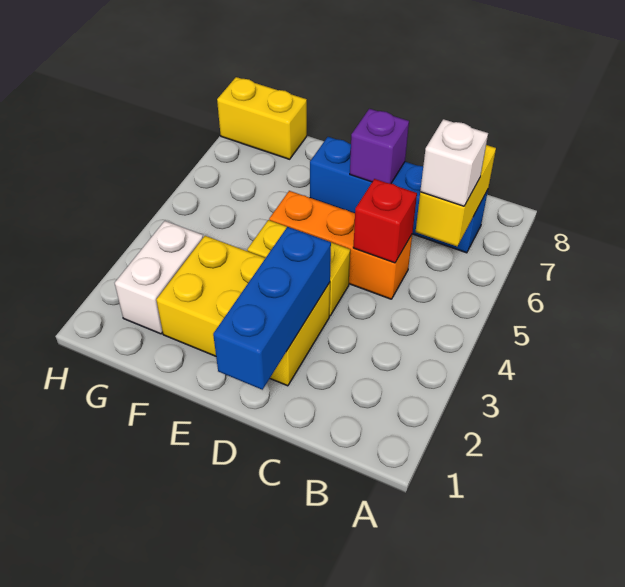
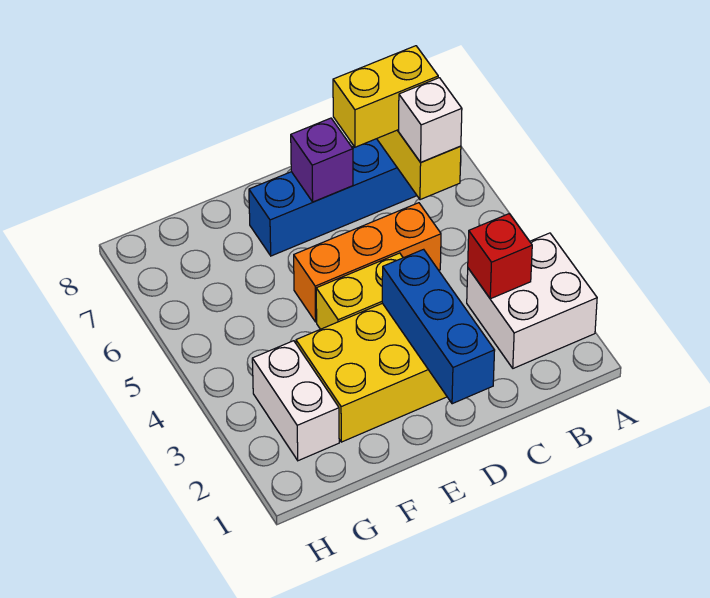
none -> white 2x2 brick [467,233,597,368]
red 1x1 brick [353,179,417,263] -> red 1x1 brick moved to [468,214,532,299]
yellow 1x2 brick [217,77,307,159] -> yellow 1x2 brick moved to [333,46,438,147]

